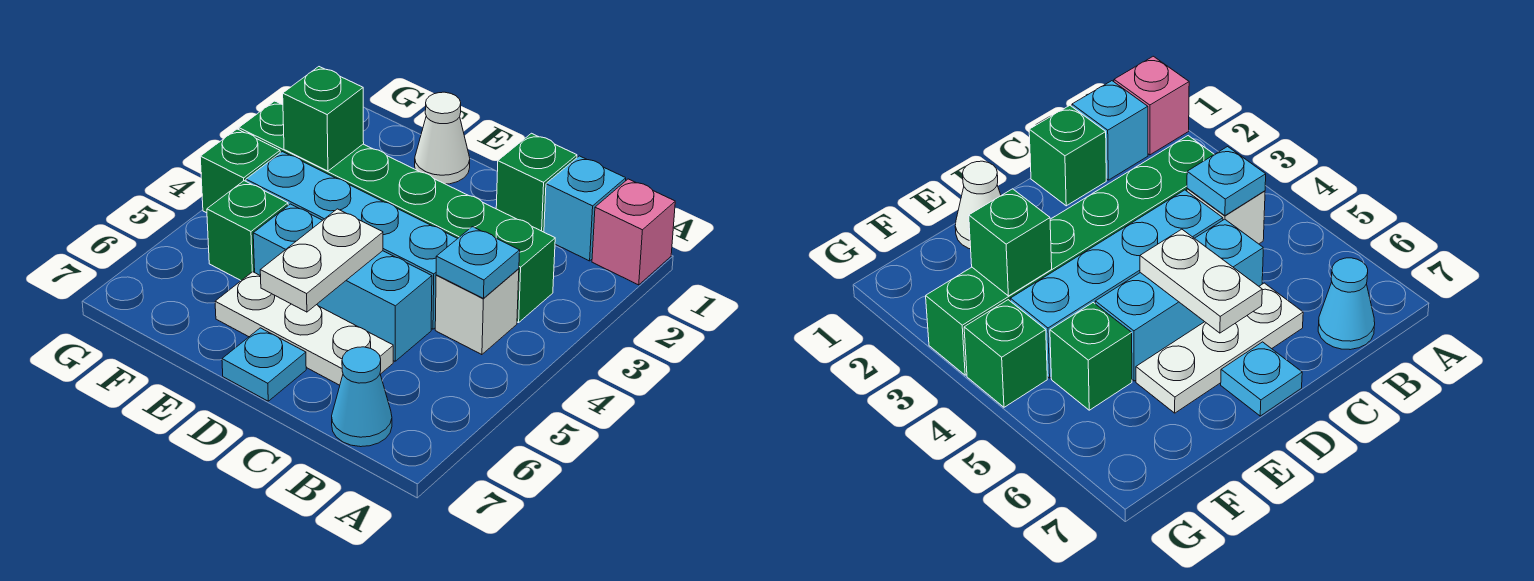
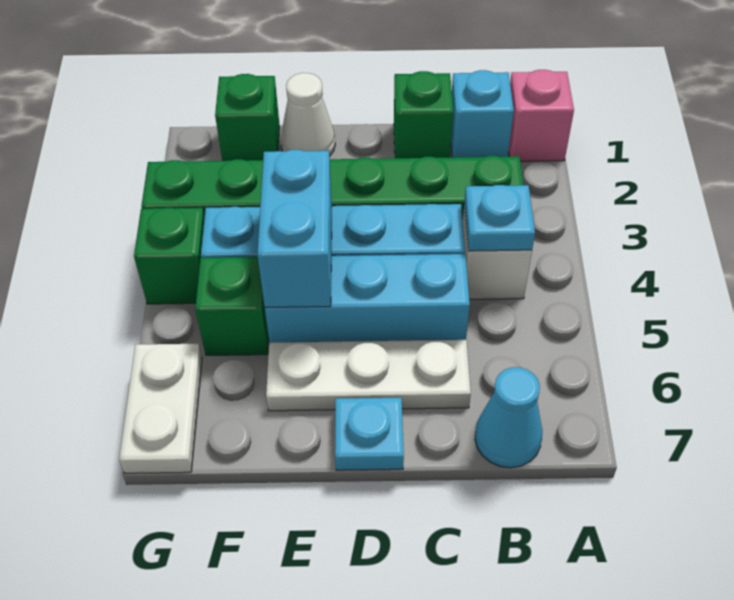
white 1x2 plate [260,209,383,312] -> white 1x2 plate moved to [119,344,202,473]
none -> cyan 1x2 brick [257,150,332,307]
green 1x1 brick [283,67,364,171] -> green 1x1 brick moved to [215,74,280,161]

